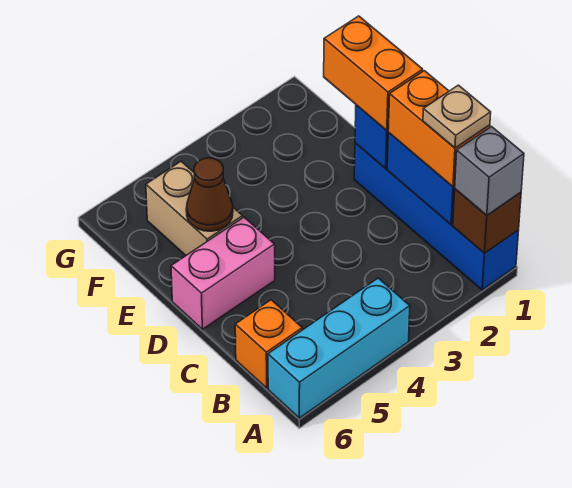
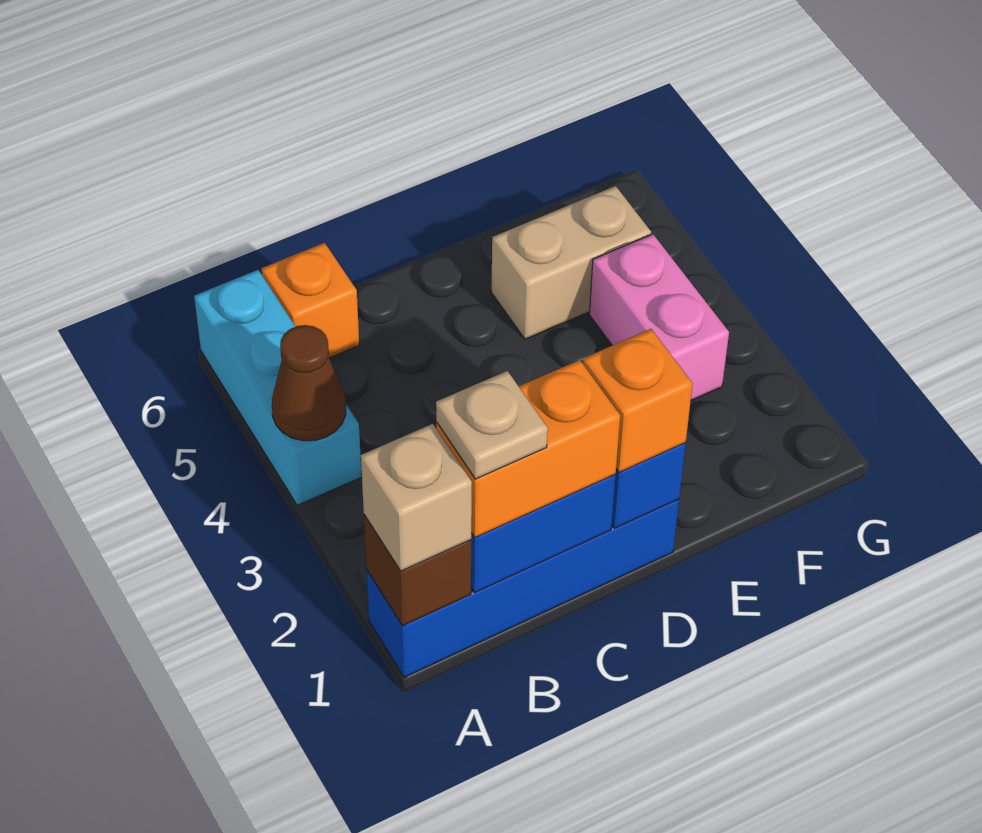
grey 1x1 brick [455,127,524,215] -> tan 1x1 brick [361,424,472,571]
orange 1x2 brick [324,16,423,130] -> orange 1x1 brick [583,329,693,473]
pink 1x2 brick [171,217,275,329] -> pink 1x2 brick moved to [589,234,729,400]
brown 1x1 cone [186,158,233,231] -> brown 1x1 cone moved to [272,325,346,441]

